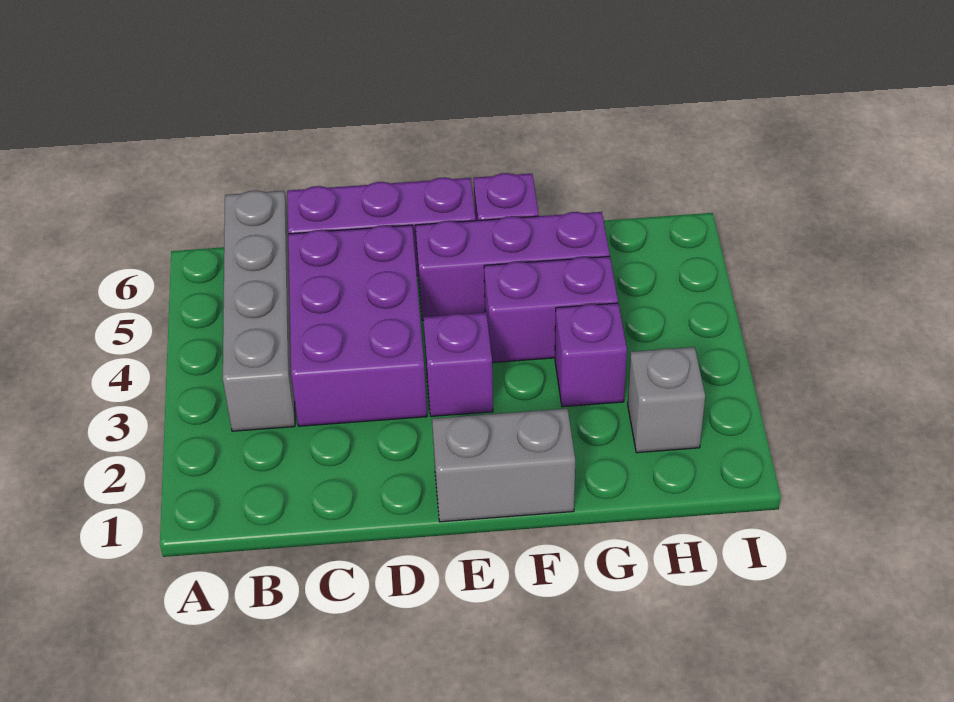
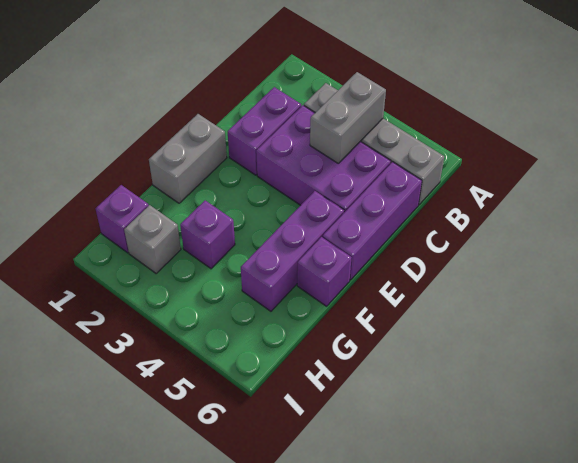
none -> grey 1x2 brick [310,72,386,163]
purple 1x1 brick [423,313,493,416] -> purple 1x1 brick moved to [96,185,149,253]
purple 1x2 brick [484,256,618,363] -> purple 1x2 brick moved to [228,87,301,175]

